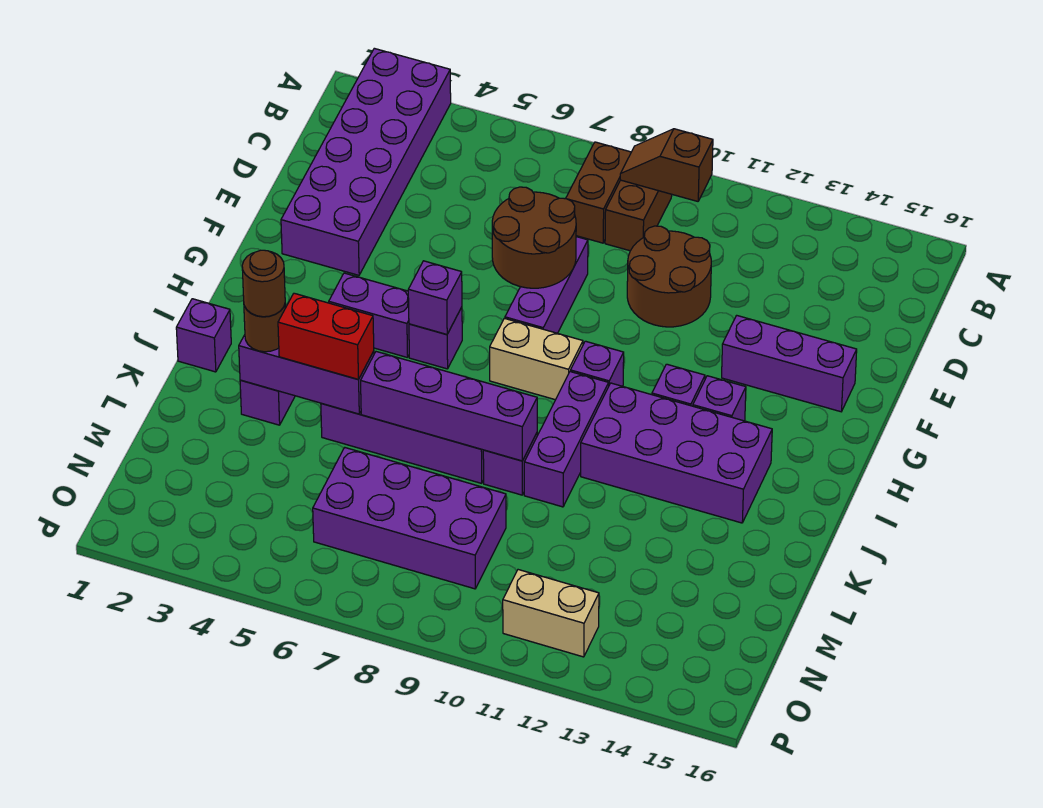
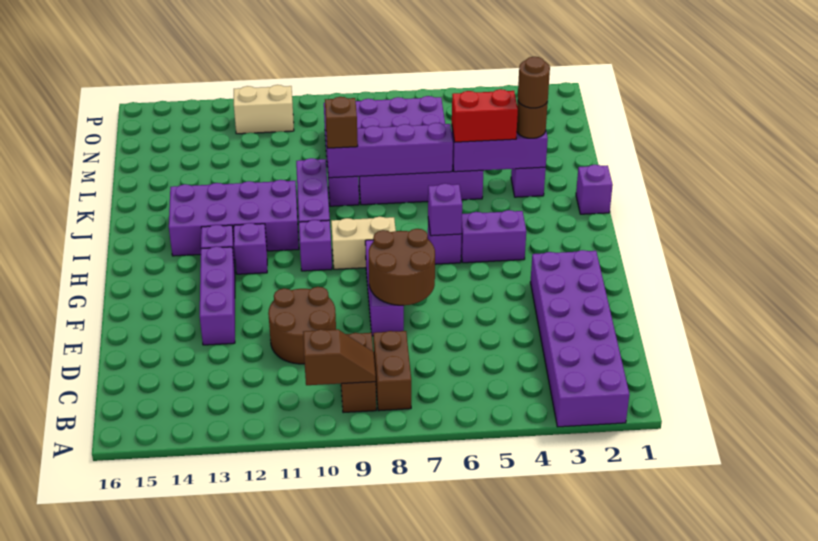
purple 1x3 brick [722,315,857,412] -> purple 1x3 brick turned to [200,246,235,345]
none -> brown 1x1 brick [325,97,358,148]

